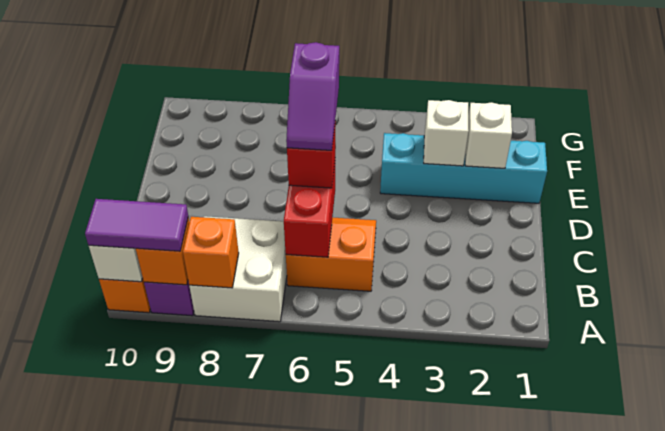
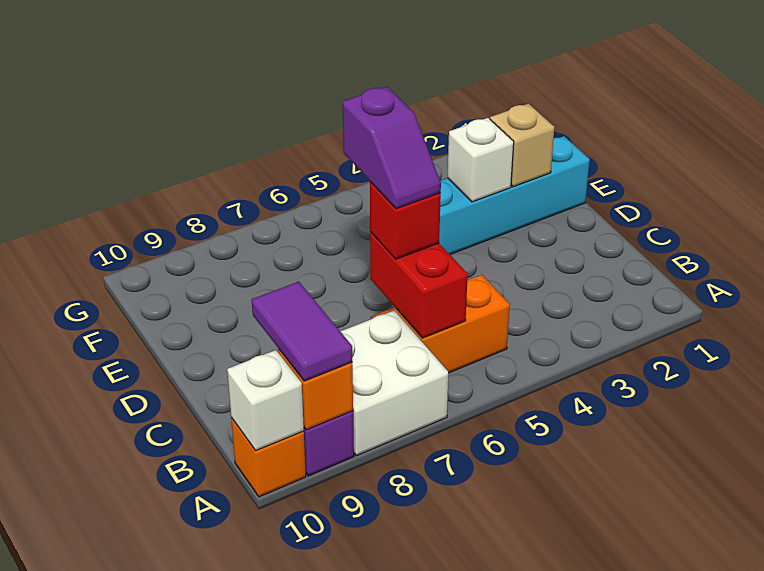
orange 1x1 brick [183,217,239,288] -> none
purple 1x2 tile [85,199,188,251] -> purple 1x2 tile turned to [252,282,352,381]
white 1x1 brick [465,102,512,168] -> tan 1x1 brick [490,104,554,187]

